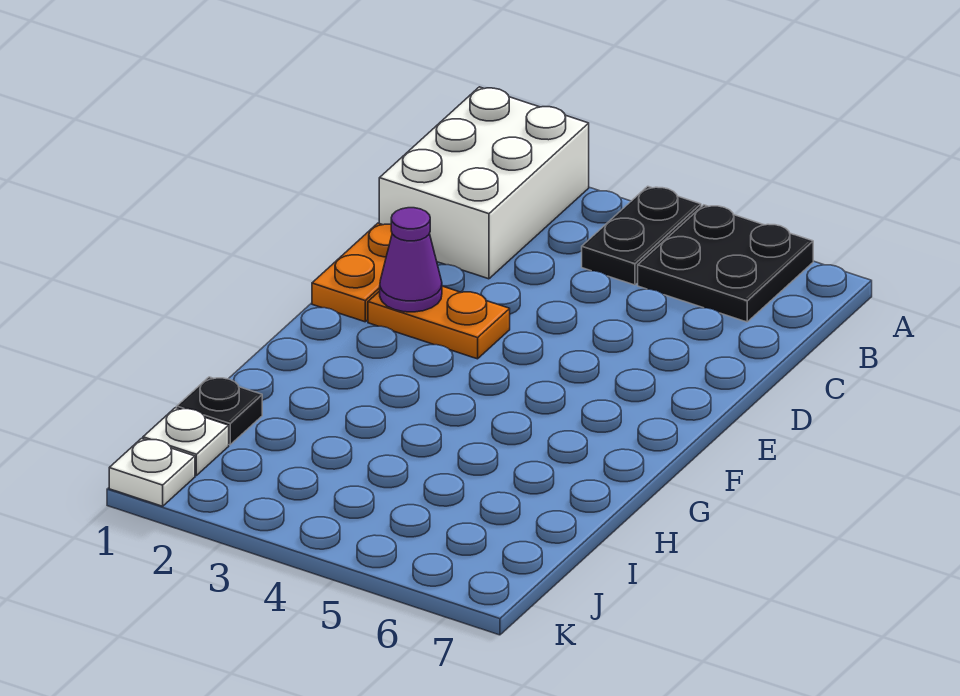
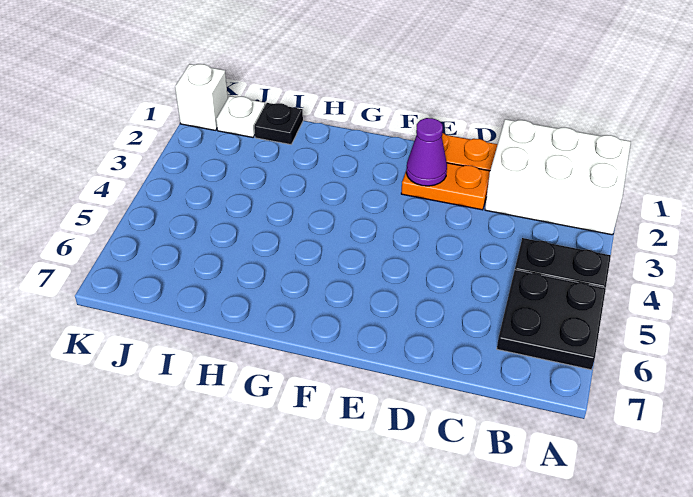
orange 1x2 plate [368,286,510,359] -> orange 1x2 plate turned to [401,163,490,210]
white 1x1 plate [109,438,195,506] -> white 1x1 brick [175,64,228,130]

